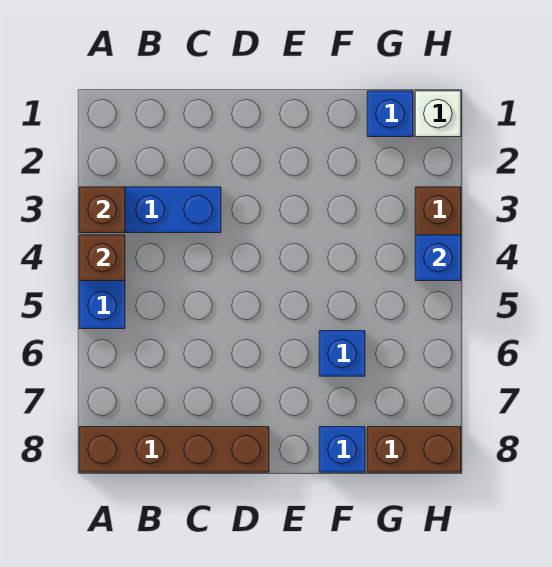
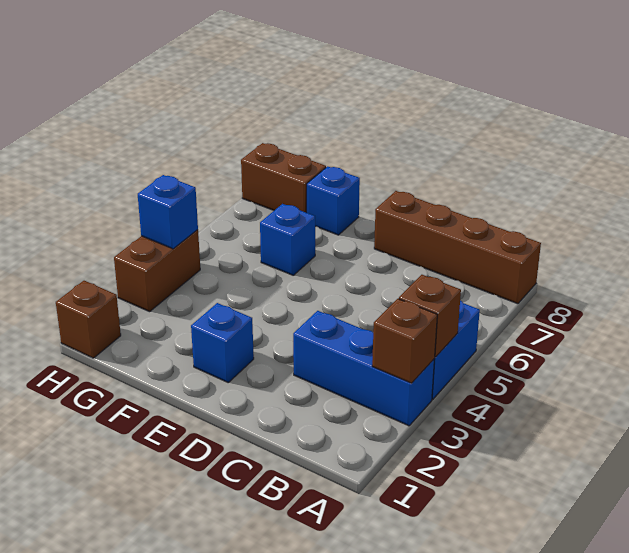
blue 1x1 brick [367,91,413,137] -> blue 1x1 brick moved to [191,303,254,382]
white 1x1 brick [415,91,461,137] -> brown 1x1 brick [56,281,121,358]

